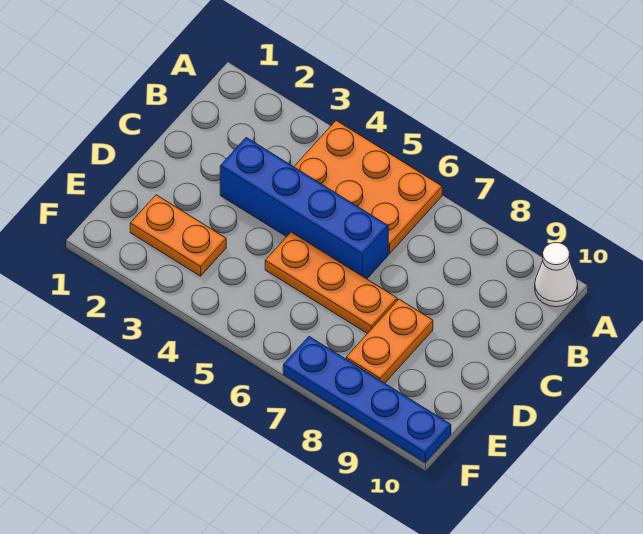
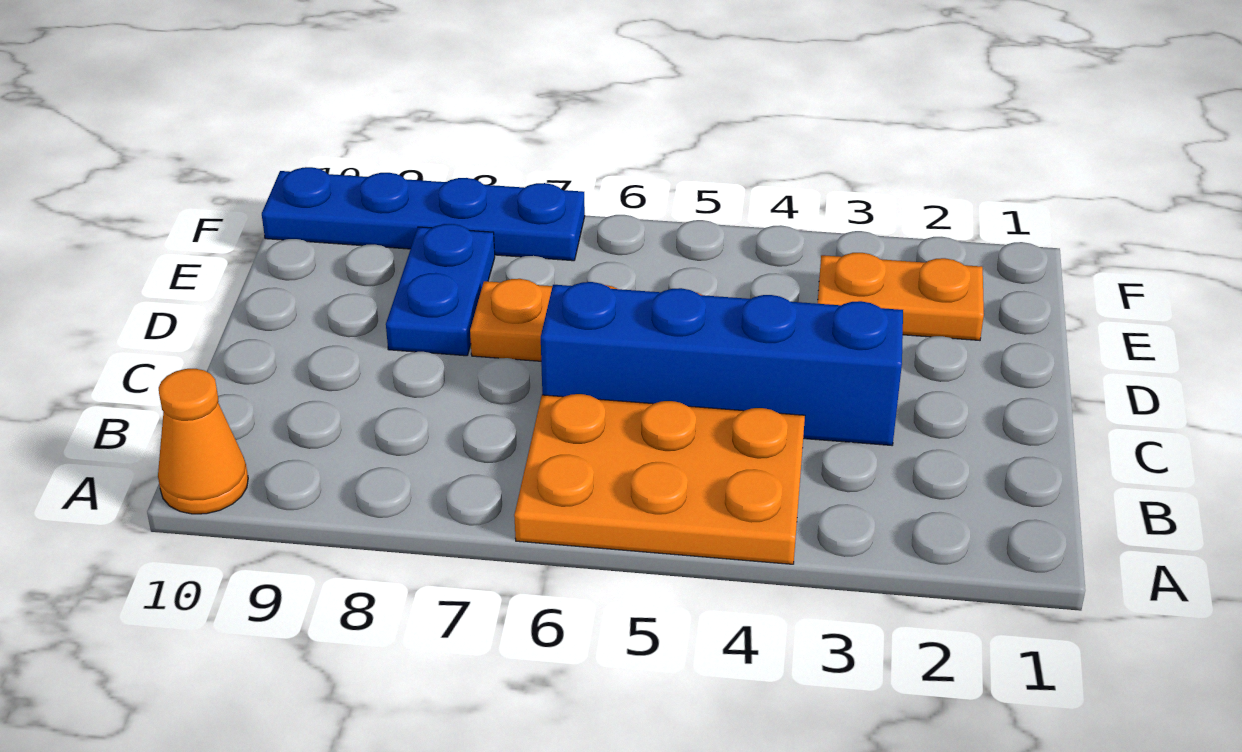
white 1x1 cone [535,243,578,307] -> orange 1x1 cone [158,369,248,514]
orange 1x2 plate [346,299,433,383] -> blue 1x2 plate [386,224,495,356]

